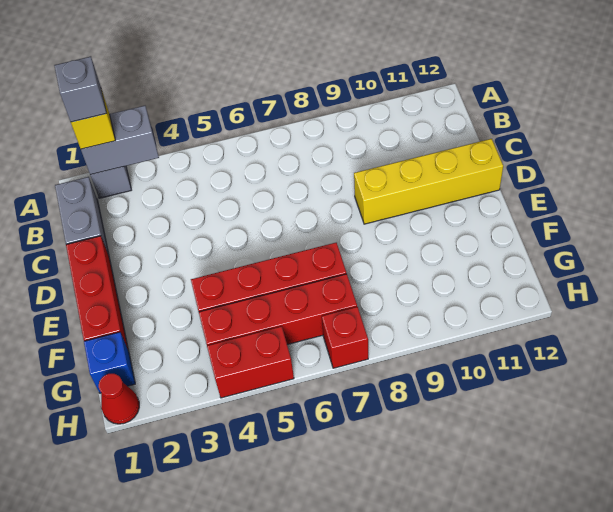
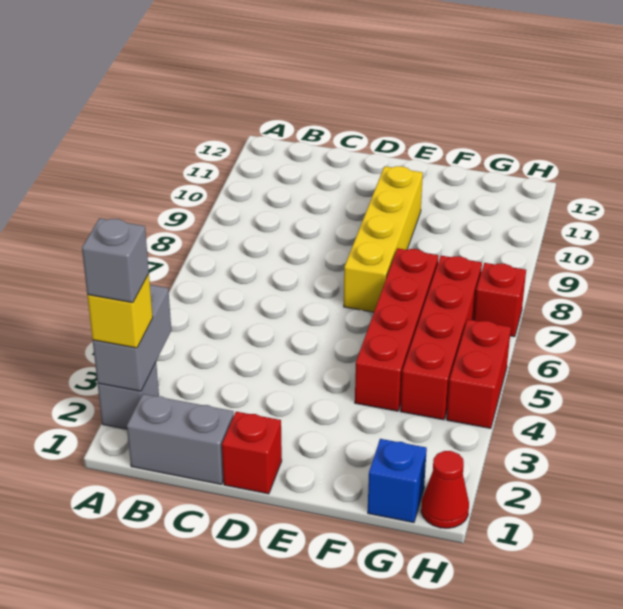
red 1x3 brick [66,236,128,349] -> red 1x1 brick [222,412,282,494]
yellow 1x4 brick [354,139,503,224] -> yellow 1x4 brick moved to [344,166,423,312]

